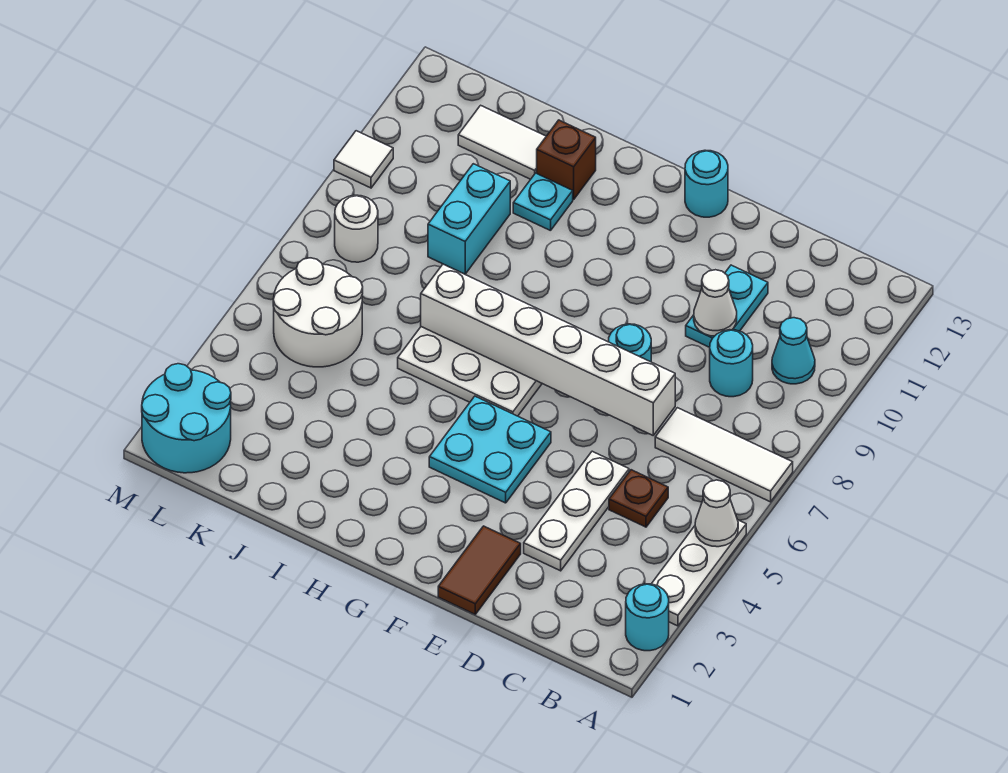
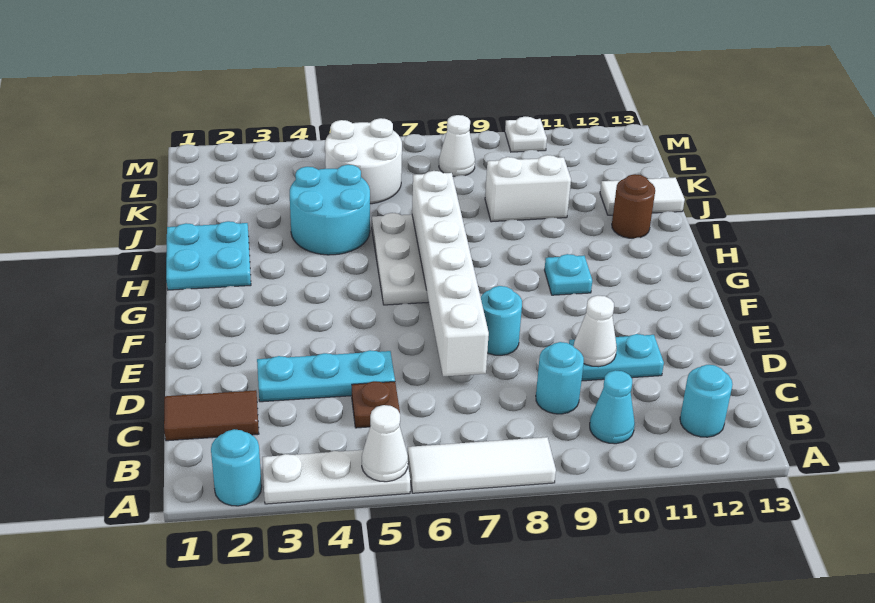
white 1x3 tile [655,408,793,502] -> white 1x3 tile turned to [407,437,556,493]
white 1x3 plate [524,451,629,571] -> cyan 1x3 plate [257,350,395,402]
brown 1x2 tile [438,526,521,614] -> brown 1x2 tile moved to [164,390,259,441]
cyan 2x2 plate [429,396,551,503] -> cyan 2x2 plate moved to [166,221,251,290]
cyan 1x1 round brick [685,150,728,217] -> cyan 1x1 round brick moved to [680,365,733,437]
cyan 1x1 plate [513,173,573,231] -> cyan 1x1 plate moved to [545,254,592,295]
brown 1x1 brick [537,120,596,199] -> brown 1x1 round brick [612,174,655,238]
cyan 1x2 brick [428,164,510,274] -> white 1x2 brick [485,155,571,222]
white 1x2 tile [458,105,546,179] -> white 1x2 tile turned to [600,178,685,215]
cyan 2x2 round brick [142,364,231,473] -> cyan 2x2 round brick moved to [290,165,370,255]
white 1x1 round brick [335,195,378,262] -> white 1x1 cone [439,115,475,176]
white 1x1 tile [334,131,393,188] -> white 1x1 plate [505,117,547,152]

